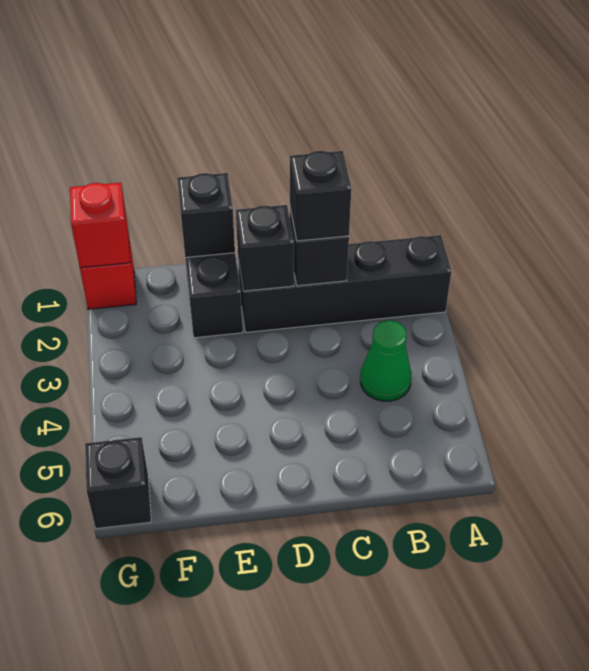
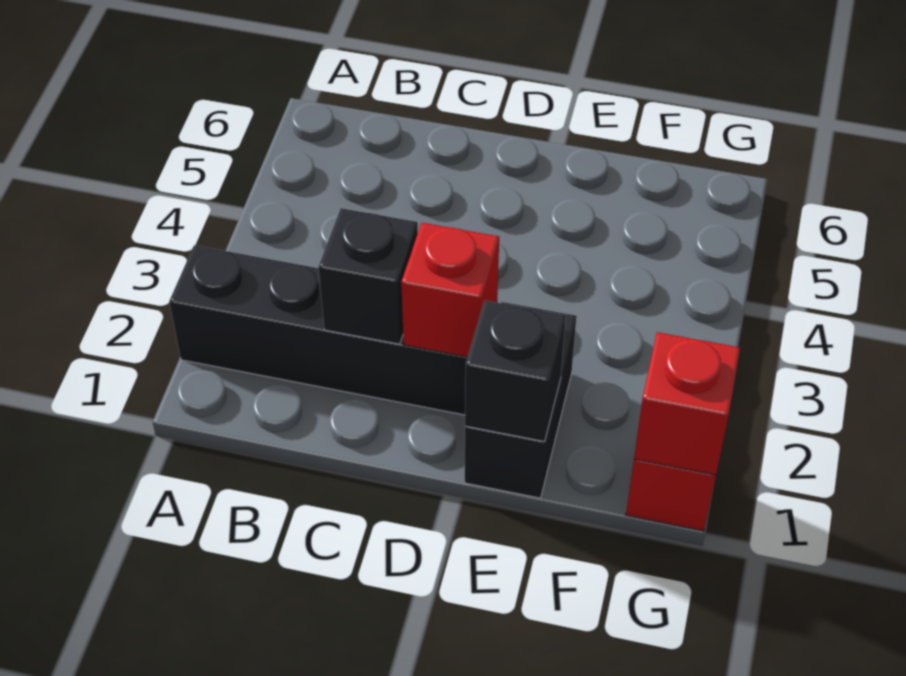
green 1x1 cone [360,320,411,401] -> none
black 1x1 brick [289,151,351,241] -> none
black 1x1 brick [236,205,294,291] -> red 1x1 brick [401,223,499,357]
black 1x1 brick [85,437,151,529] -> none

